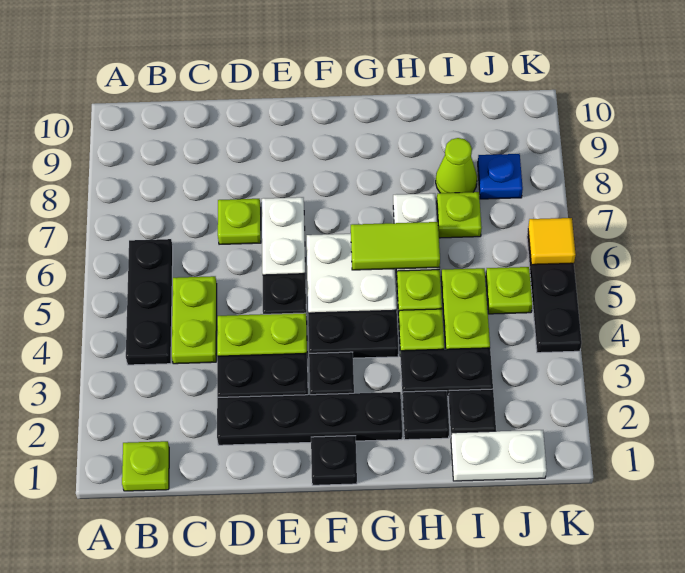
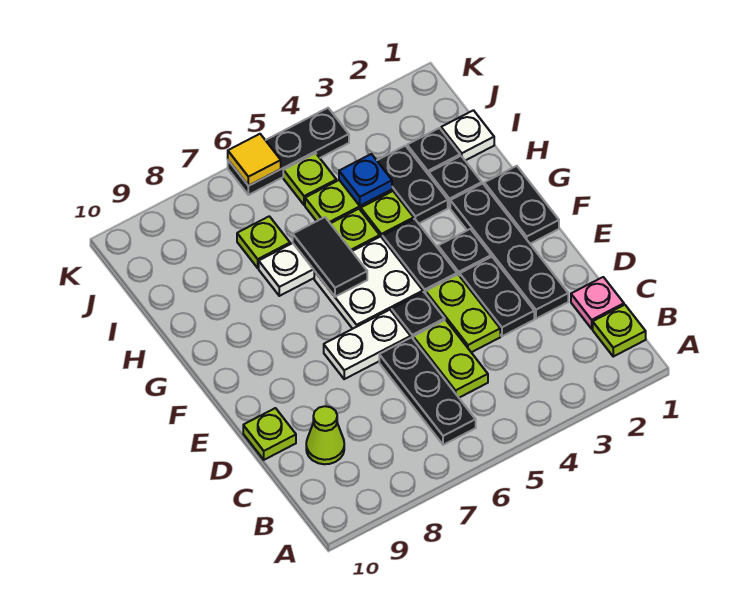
black 1x3 plate [126,239,173,365] -> black 1x3 plate turned to [379,338,476,445]
none -> pink 1x1 plate [571,277,624,329]
lime 1x2 plate [172,276,217,364] -> lime 1x2 plate turned to [413,320,488,398]
lime 1x1 plate [218,199,261,244] -> lime 1x1 plate moved to [243,408,296,460]
black 1x1 plate [311,436,357,485] -> black 1x2 plate [484,166,559,244]
lime 1x2 tile [351,222,440,270] -> black 1x2 tile [293,217,367,297]
white 1x2 plate [451,430,547,481] -> white 1x1 plate [441,110,494,161]
lime 1x1 cone [436,138,477,193] -> lime 1x1 cone moved to [306,406,344,464]
blue 1x1 plate [478,154,523,199] -> blue 1x1 plate moved to [339,154,392,206]

